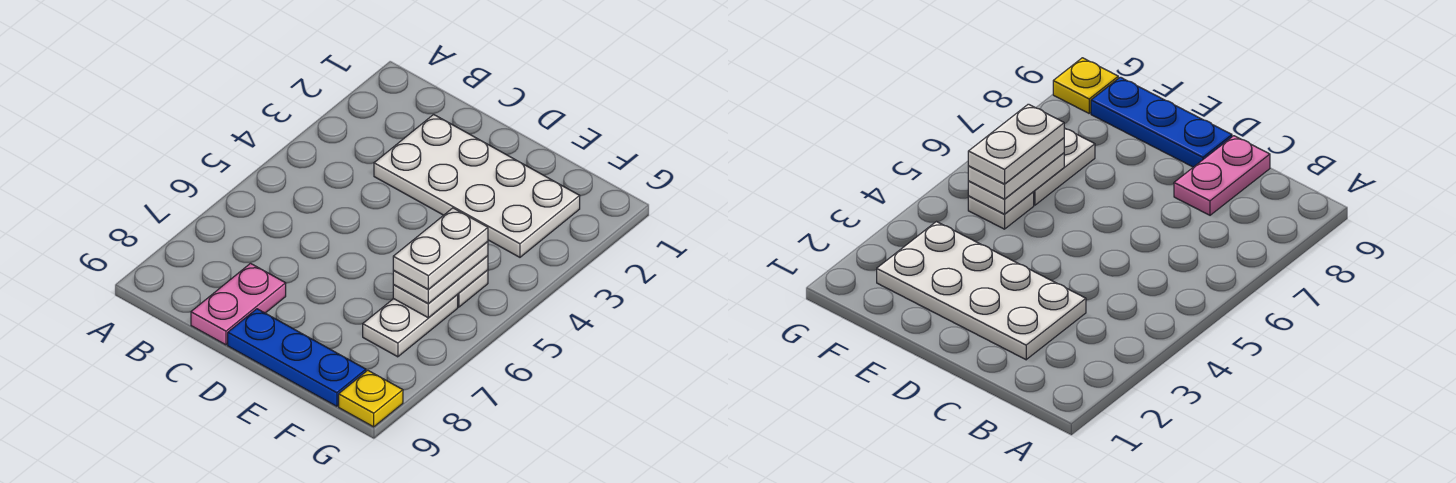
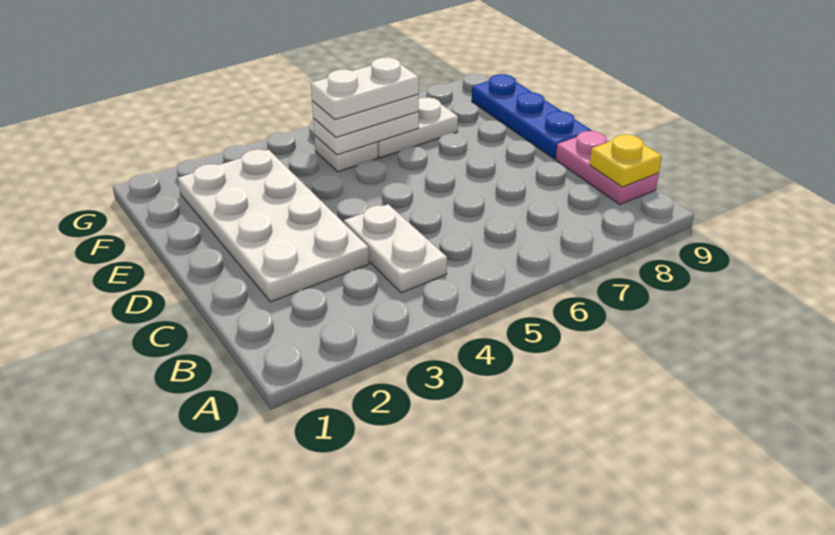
none -> white 1x2 plate [344,204,447,293]
pink 1x2 plate [191,263,286,345] -> pink 1x2 plate turned to [556,131,659,204]
yellow 1x1 plate [339,370,403,427] -> yellow 1x1 plate moved to [590,135,662,187]

